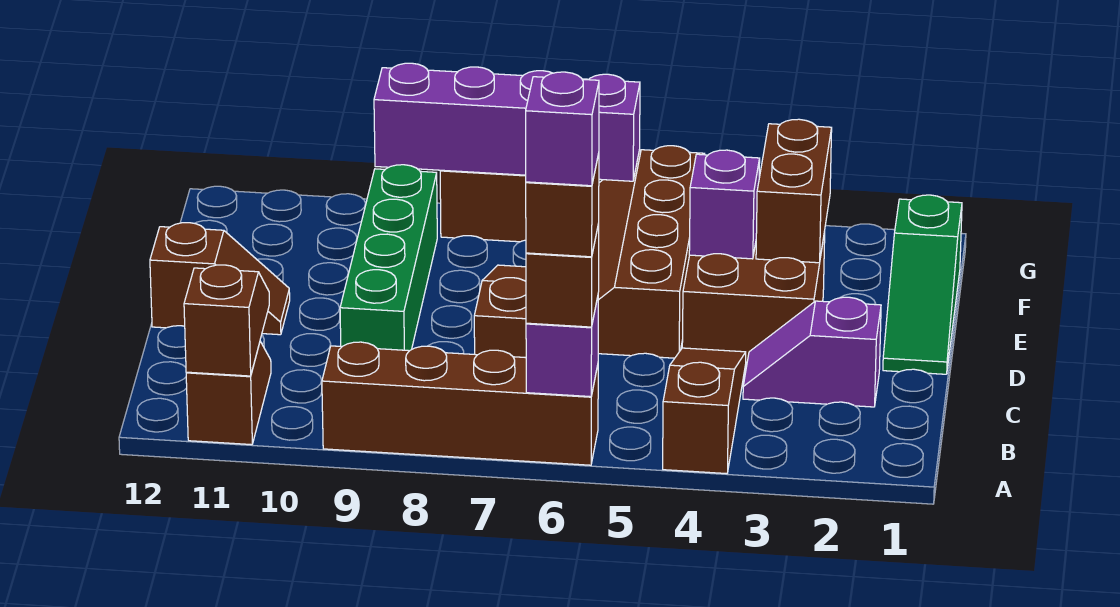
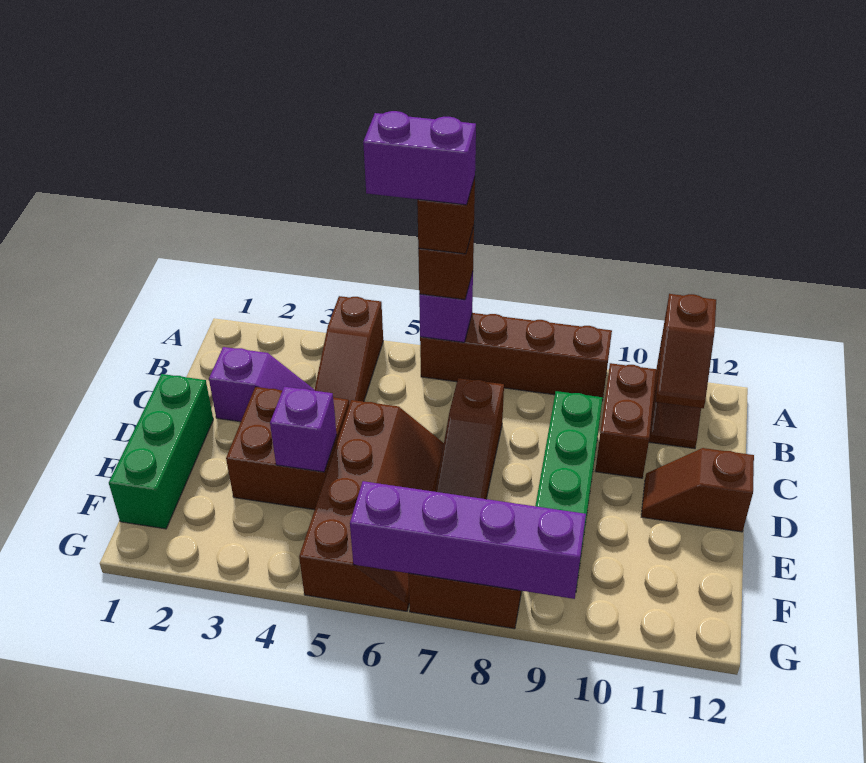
purple 1x1 brick [526,72,599,186] -> purple 1x2 brick [363,111,476,205]
green 1x3 slope [883,195,962,374] -> green 1x3 brick [109,374,213,529]
brown 1x2 brick [756,119,832,263] -> brown 1x2 brick moved to [595,363,656,478]

